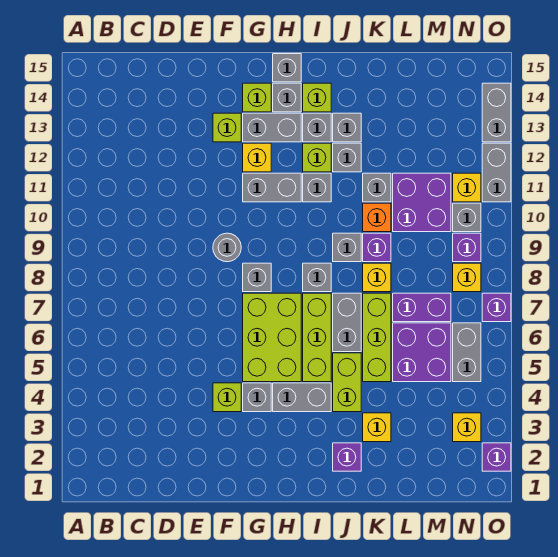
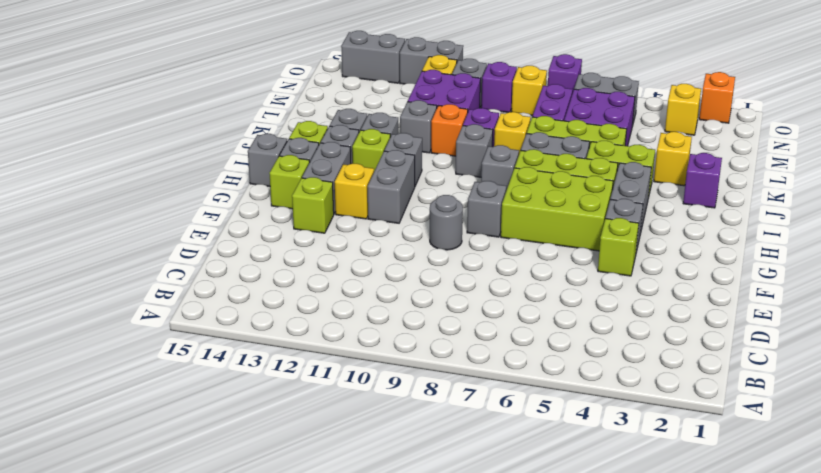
purple 1x1 brick [482,443,511,471] -> orange 1x1 brick [699,72,735,123]

